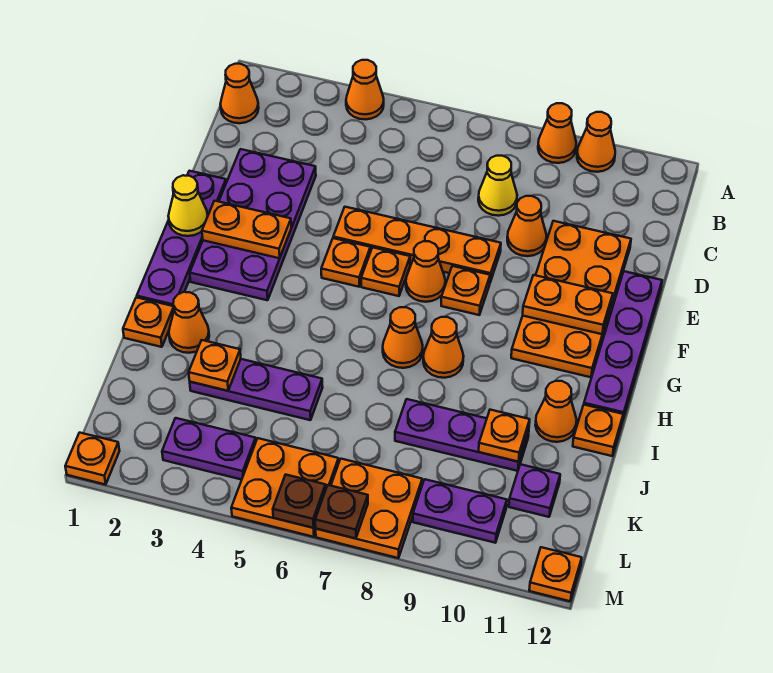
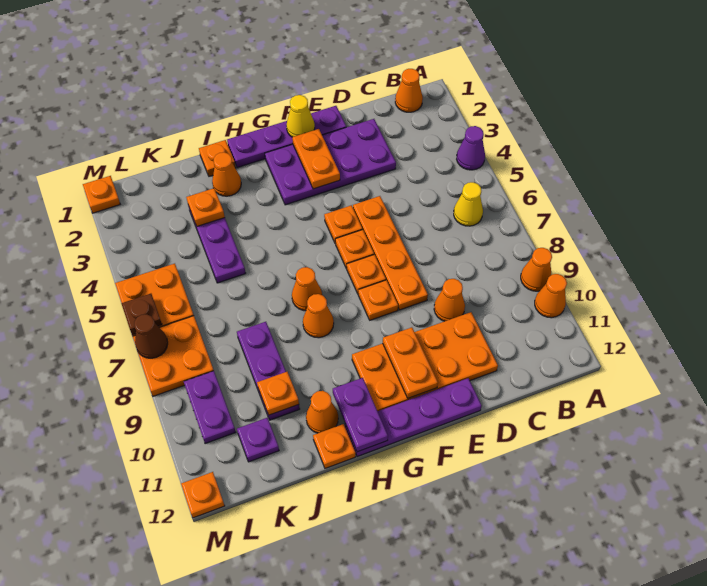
orange 1x1 cone [346,60,384,119] -> purple 1x1 cone [457,126,485,170]
yellow 1x1 cone [478,156,517,216] -> yellow 1x1 cone moved to [454,182,483,226]
orange 1x1 cone [406,241,445,302] -> orange 1x1 plate [346,255,386,293]
purple 1x2 plate [162,418,256,480] -> purple 1x2 plate moved to [333,378,388,452]
brown 1x1 plate [315,485,368,539] -> brown 1x1 cone [134,314,168,358]

